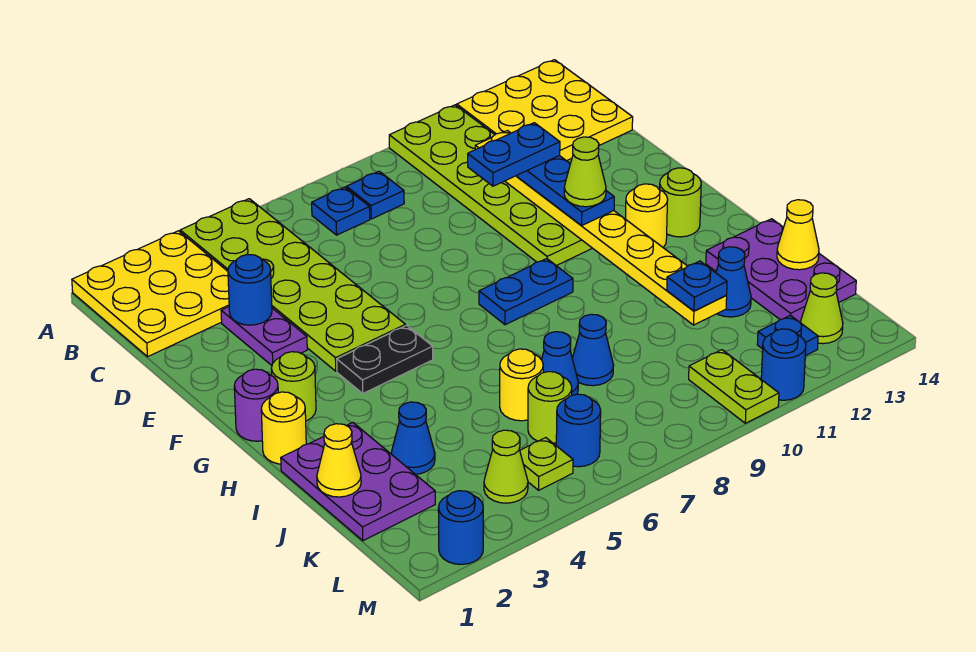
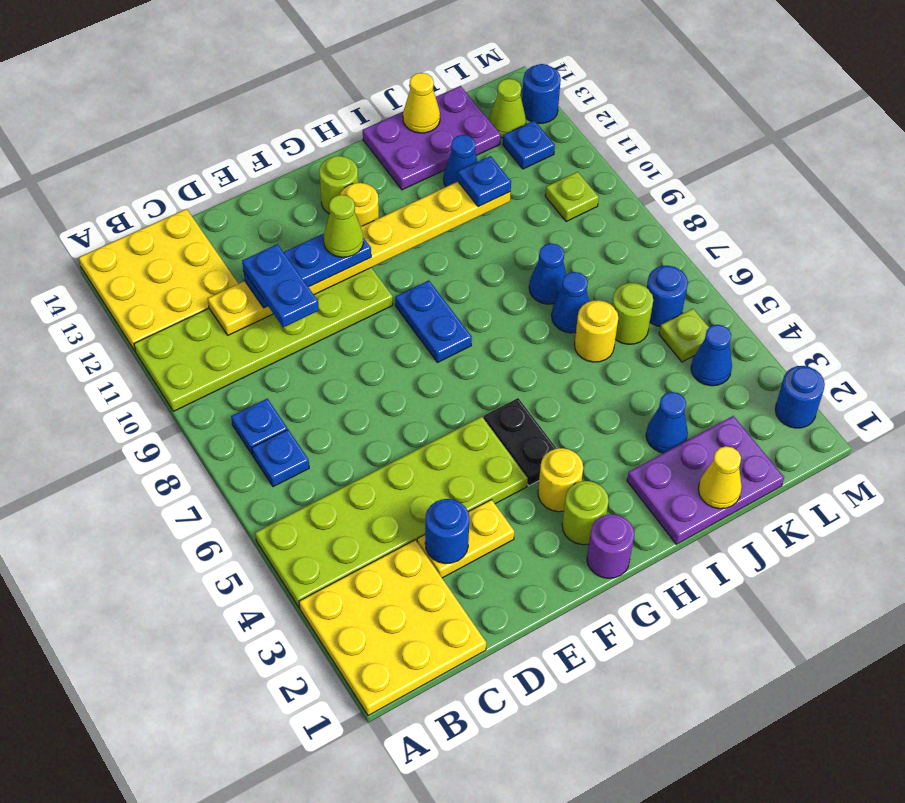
purple 1x2 plate [221,307,307,365] -> yellow 1x2 plate [417,500,514,578]
yellow 1x1 round brick [261,392,306,464] -> yellow 1x1 round brick moved to [538,448,583,512]
lime 1x1 cone [484,430,528,503] -> blue 1x1 cone [691,325,732,386]
lime 1x2 plate [689,350,779,423] -> lime 1x1 plate [545,172,599,222]
blue 1x1 round brick [761,329,806,400] -> blue 1x1 round brick moved to [522,64,561,123]

